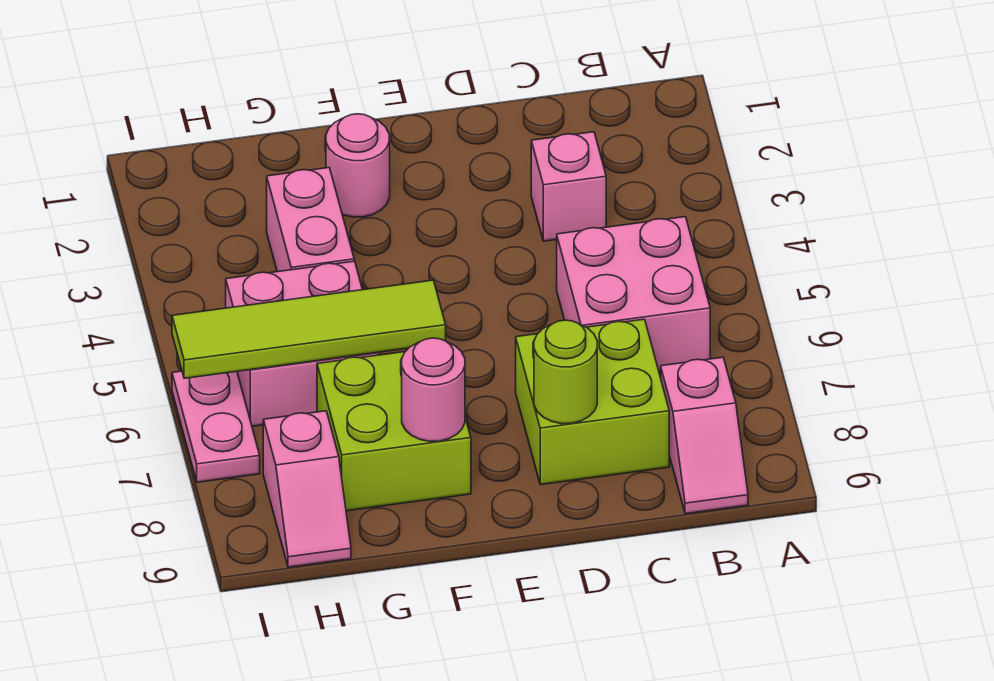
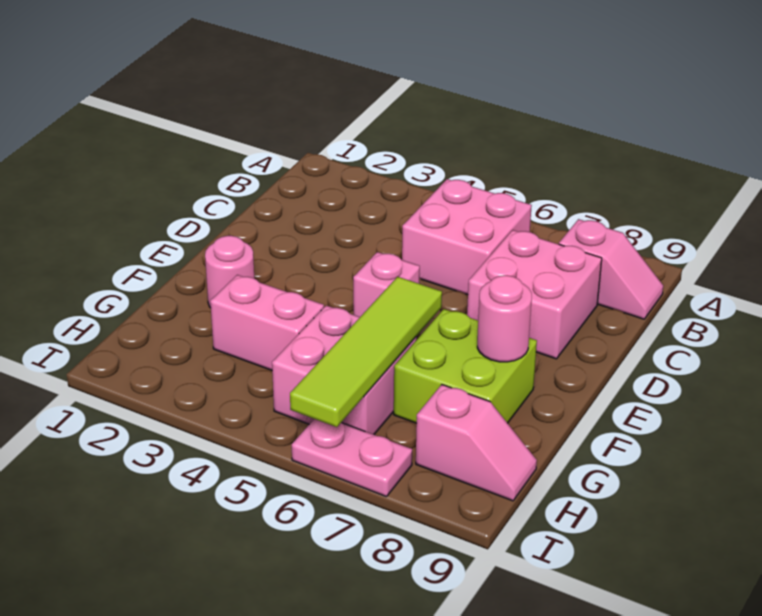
pink 1x1 brick [531,132,606,241] -> pink 1x1 brick moved to [353,252,420,317]
lime 2x2 brick [516,319,669,485] -> pink 2x2 brick [467,230,602,359]
lime 1x1 round brick [534,320,597,424] -> none

